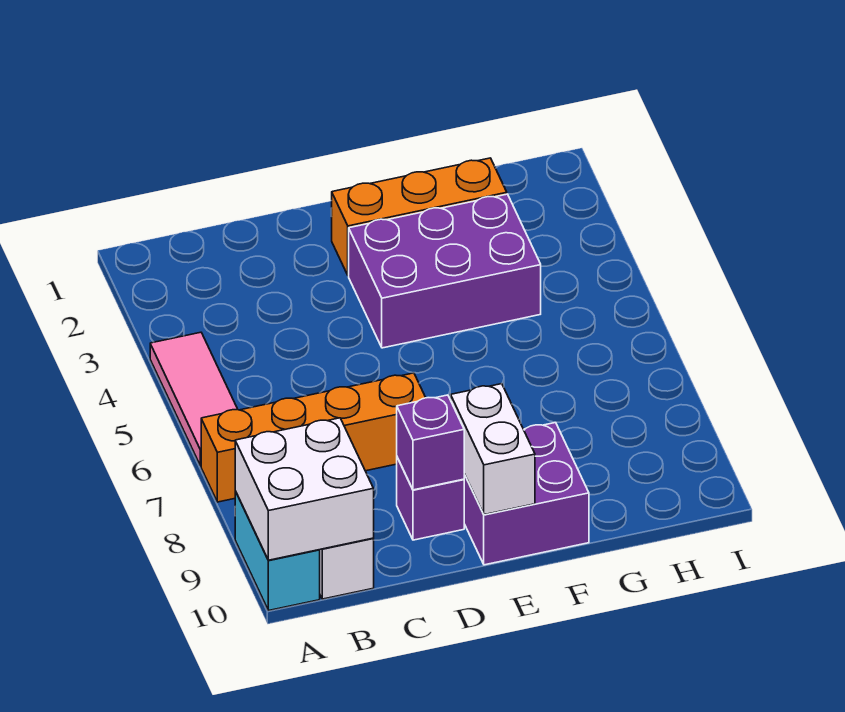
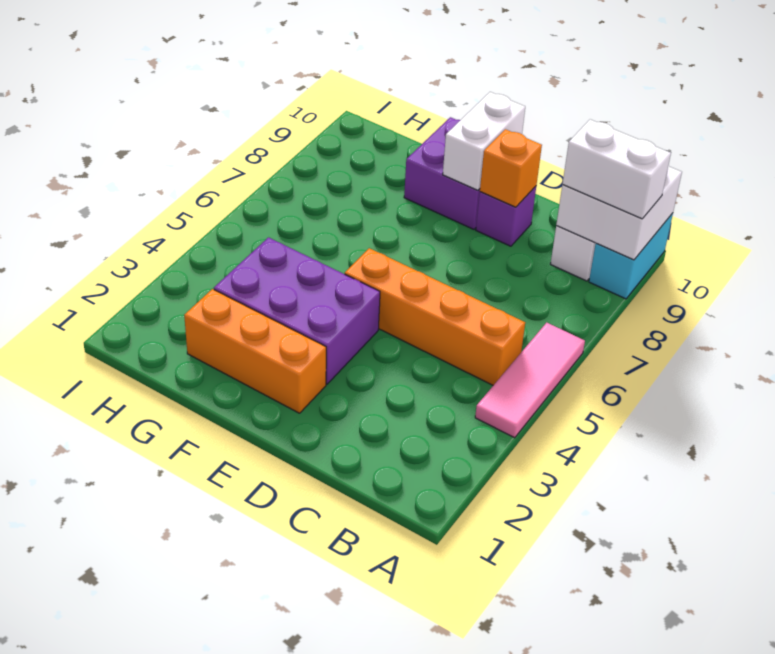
orange 1x4 brick [201,373,426,502] -> orange 1x4 brick moved to [345,248,525,385]
none -> white 1x2 brick [563,119,671,219]
purple 1x1 brick [397,395,464,490] -> orange 1x1 brick [480,129,542,207]

